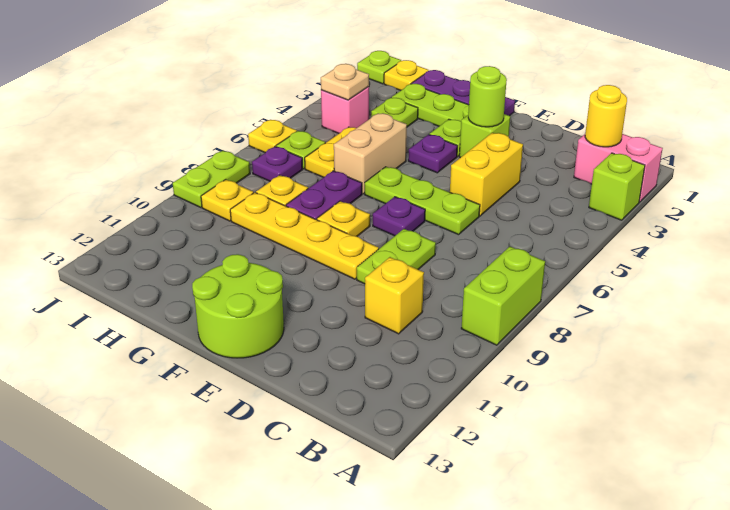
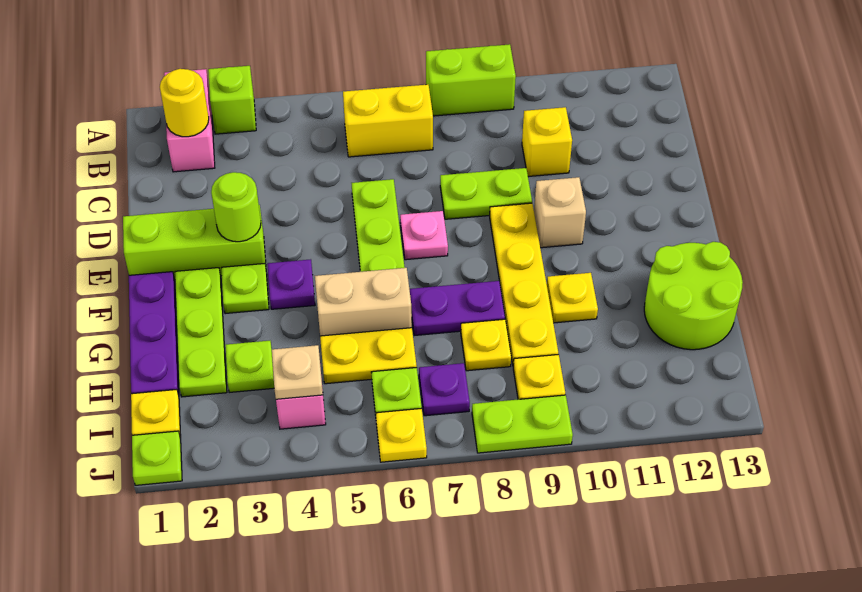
yellow 1x2 brick [450,133,523,216] -> yellow 1x2 brick moved to [343,85,433,157]
lime 1x1 brick [459,114,510,158] -> lime 1x3 brick [123,205,266,280]
purple 1x1 plate [373,197,425,236] -> pink 1x1 plate [400,211,448,260]
none -> tan 1x1 brick [534,177,586,248]
lime 2x2 round brick [192,254,284,358] -> lime 2x2 round brick moved to [644,242,743,350]
yellow 1x1 plate [317,201,370,236] -> yellow 1x1 plate moved to [547,273,598,323]

